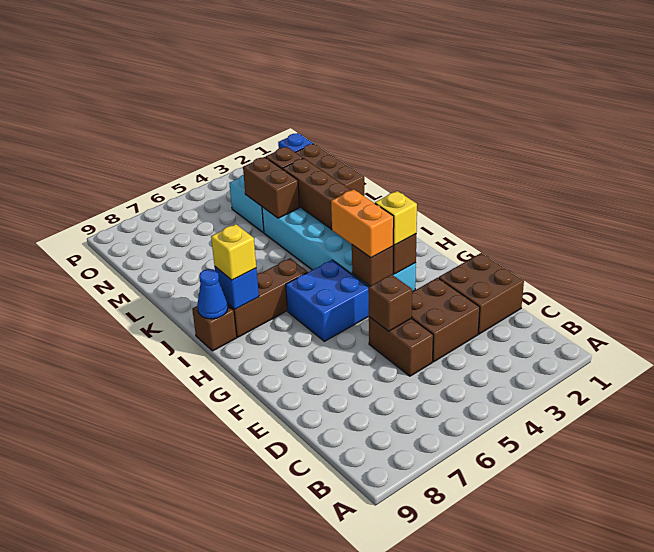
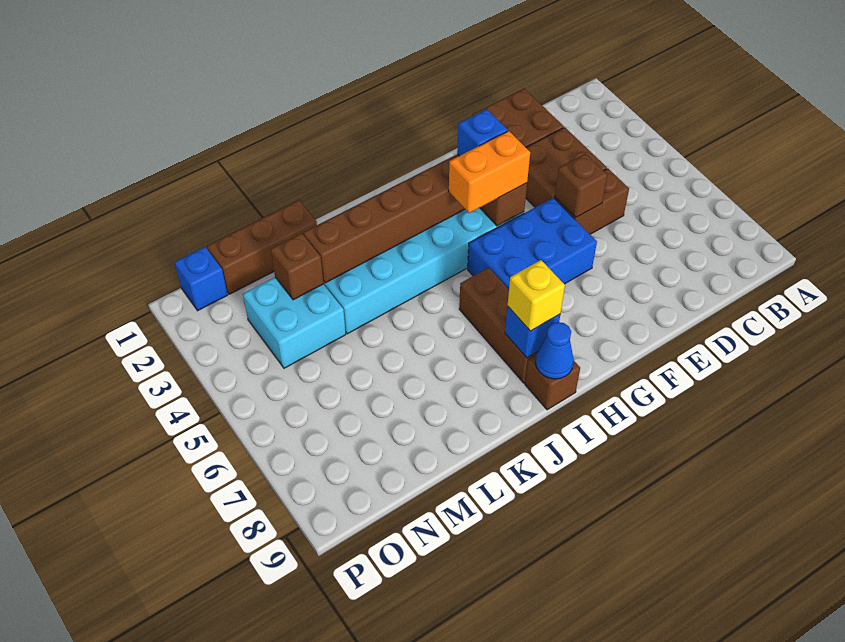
yellow 1x1 brick [375,191,417,245] -> blue 1x1 brick [457,109,508,156]
blue 2x2 brick [286,260,369,341] -> blue 2x3 brick [468,198,597,289]
brown 1x2 brick [243,157,300,218] -> none

